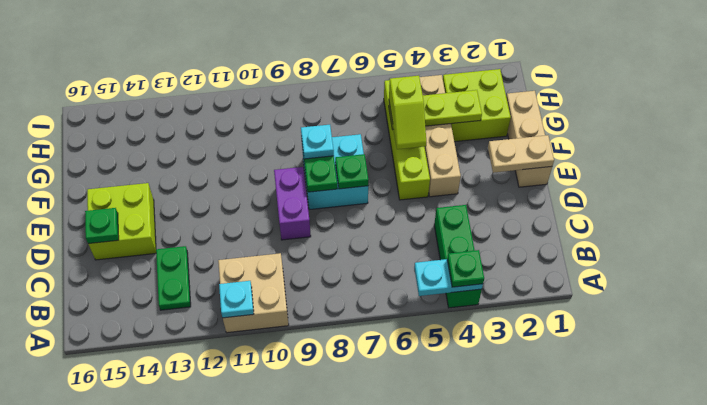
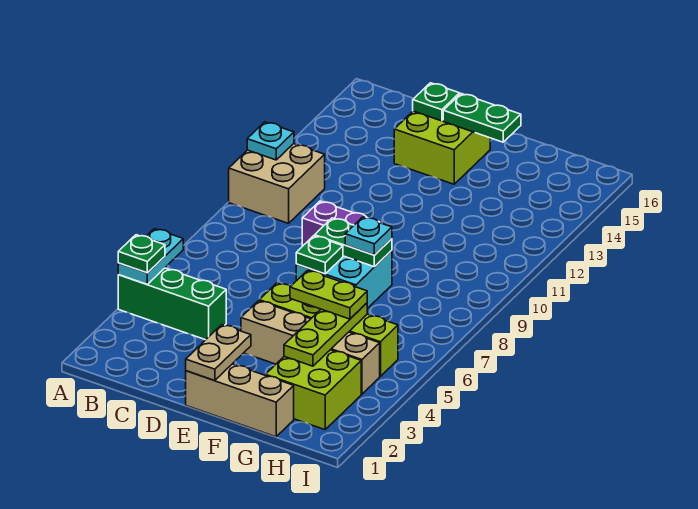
green 1x2 plate [156,246,191,310] -> green 1x2 plate moved to [443,94,521,142]
lime 1x2 slope [389,76,426,149] -> lime 1x2 plate [290,270,367,319]

